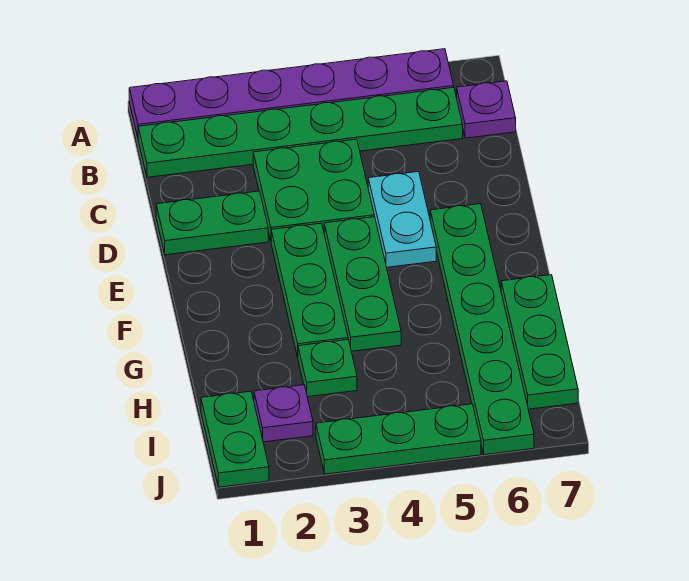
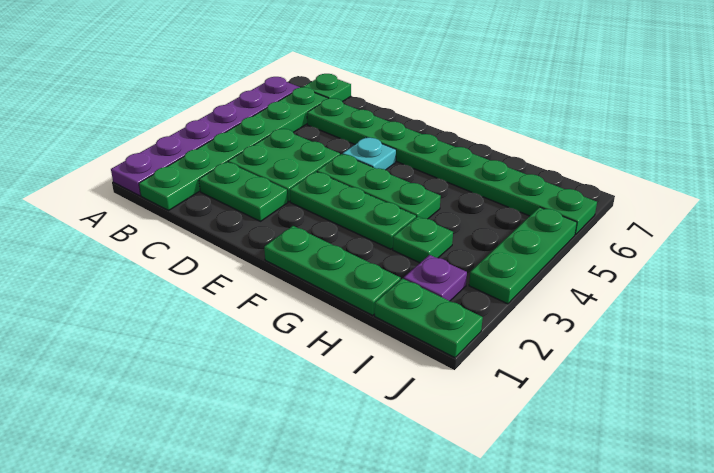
purple 1x1 plate [457,81,516,138] -> green 1x1 plate [303,74,351,102]
green 1x2 plate [156,191,268,255] -> green 1x2 plate turned to [199,162,288,221]
cyan 1x2 plate [368,172,436,267] -> cyan 1x1 plate [343,138,396,170]
green 1x6 plate [430,204,534,455] -> green 1x8 plate [307,98,597,235]
green 1x3 plate [501,275,578,409] -> green 1x3 plate moved to [264,226,400,315]

